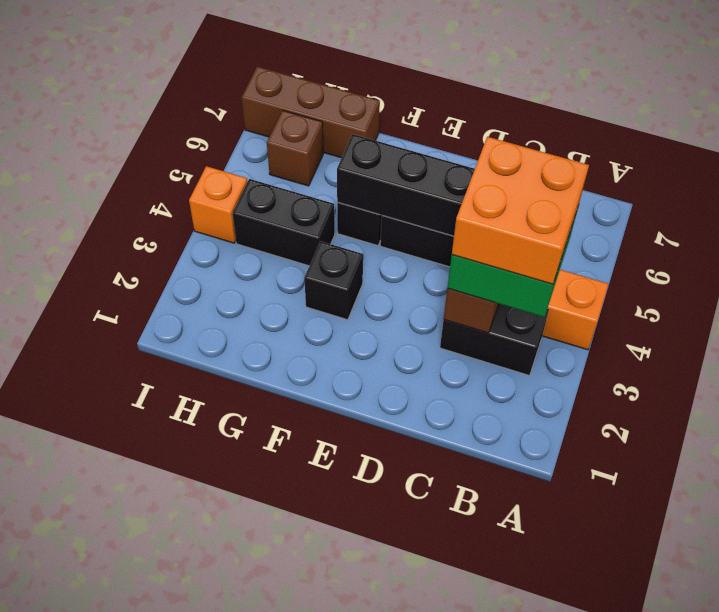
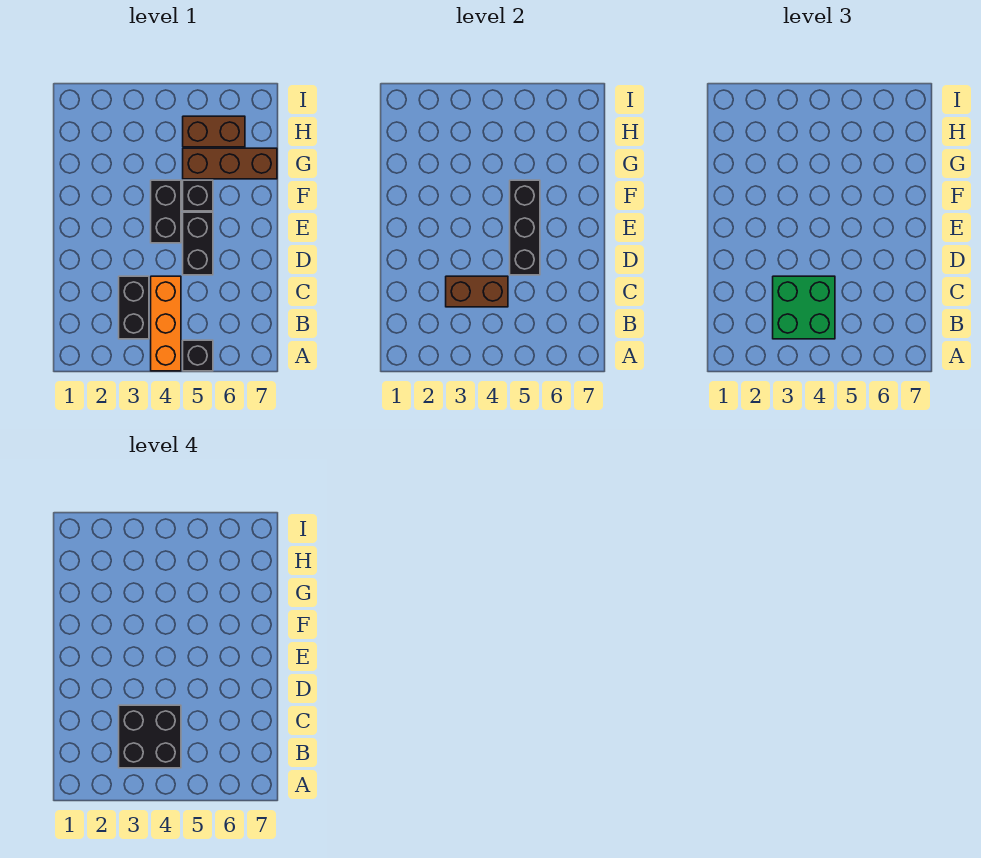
orange 2x2 brick [452,137,589,284] -> black 2x2 brick [119,705,181,768]
black 1x1 brick [304,241,363,320] -> black 1x1 brick moved to [183,340,213,371]
black 1x2 brick [233,179,335,266] -> black 1x2 brick moved to [151,180,181,243]
brown 1x3 brick [242,67,380,158] -> brown 1x3 brick turned to [183,148,277,179]
brown 1x1 brick [267,110,323,186] -> brown 1x2 brick [183,116,245,147]
orange 1x1 brick [189,166,247,243] -> none

